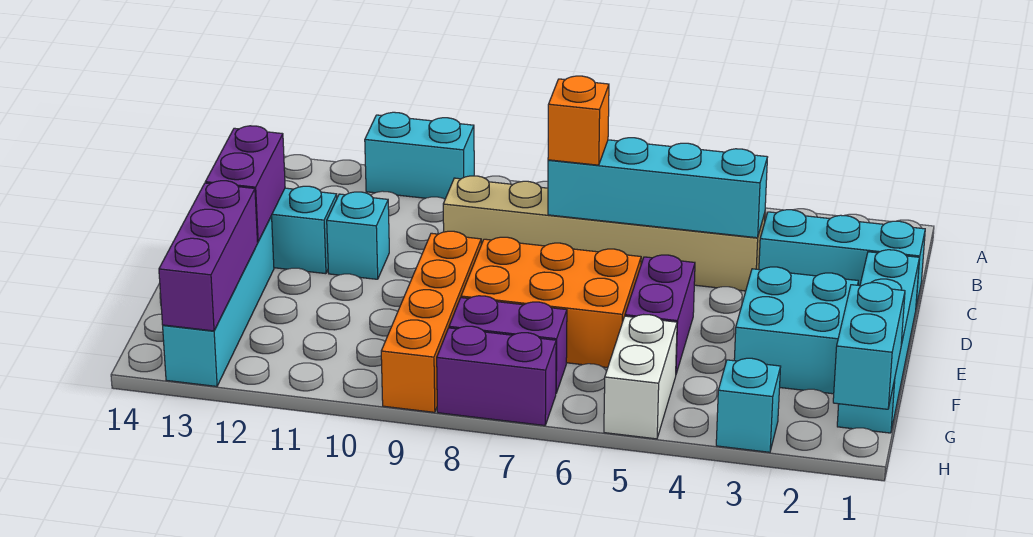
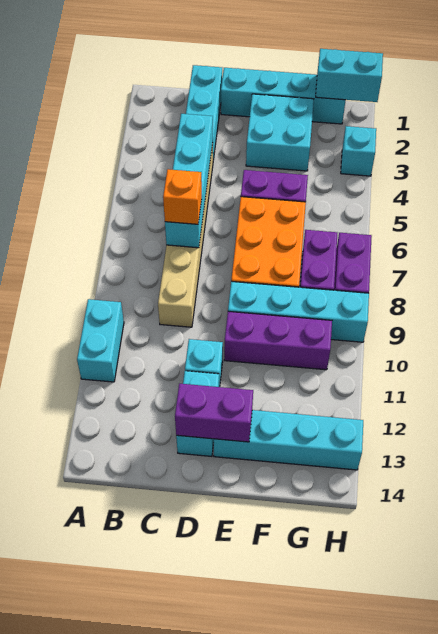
orange 1x4 brick [381,231,481,412] -> cyan 1x4 brick [228,281,369,342]
purple 1x3 brick [159,181,258,331] -> purple 1x3 brick moved to [224,311,332,370]
white 1x2 brick [604,315,677,439] -> none

